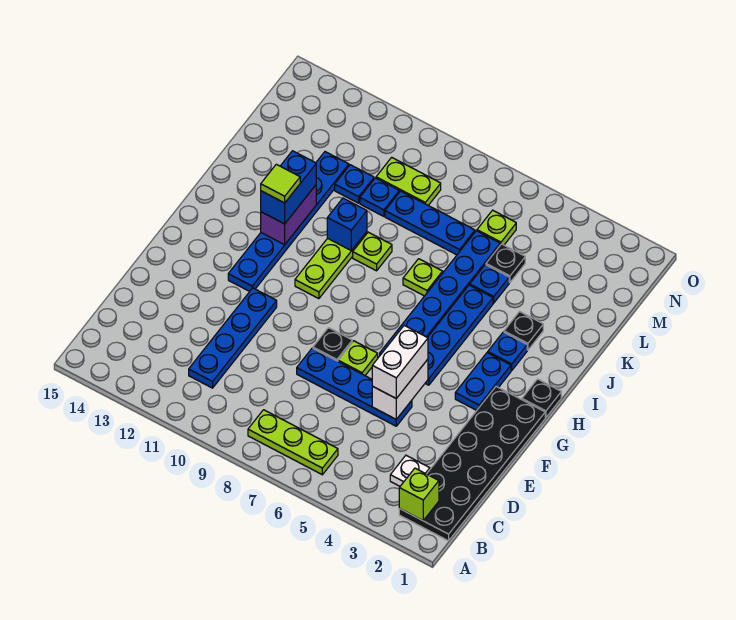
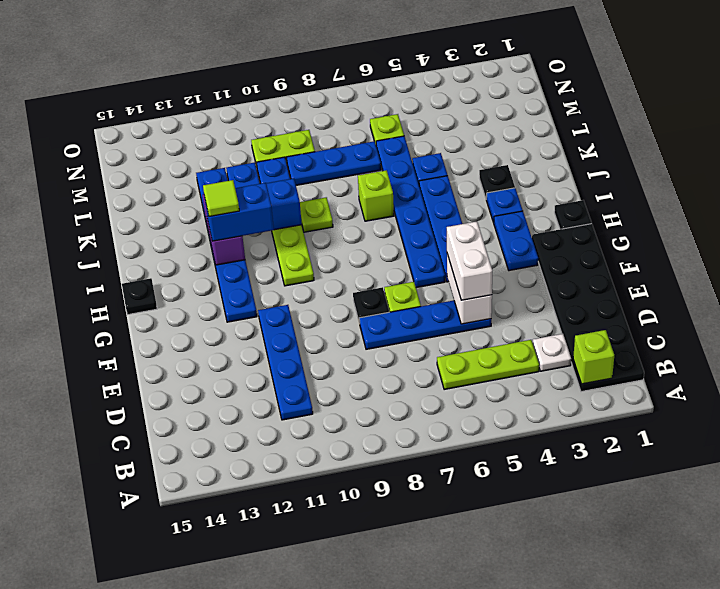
lime 1x3 plate [248,410,338,475] -> lime 1x3 plate moved to [437,340,539,390]
blue 1x2 brick [261,151,316,224] -> blue 1x2 brick turned to [204,183,274,241]
lime 1x1 plate [403,259,443,296] -> lime 1x1 brick [358,170,394,221]
black 1x1 plate [486,244,525,282] -> black 1x1 plate moved to [122,278,157,315]

